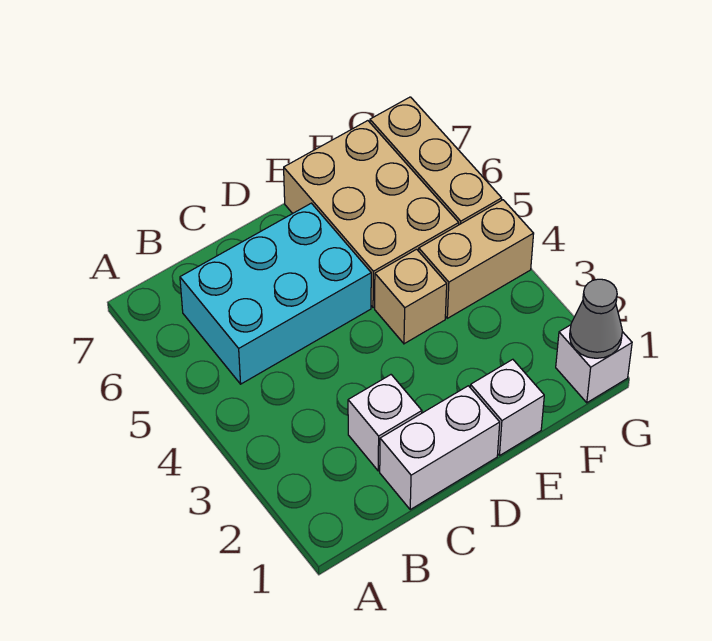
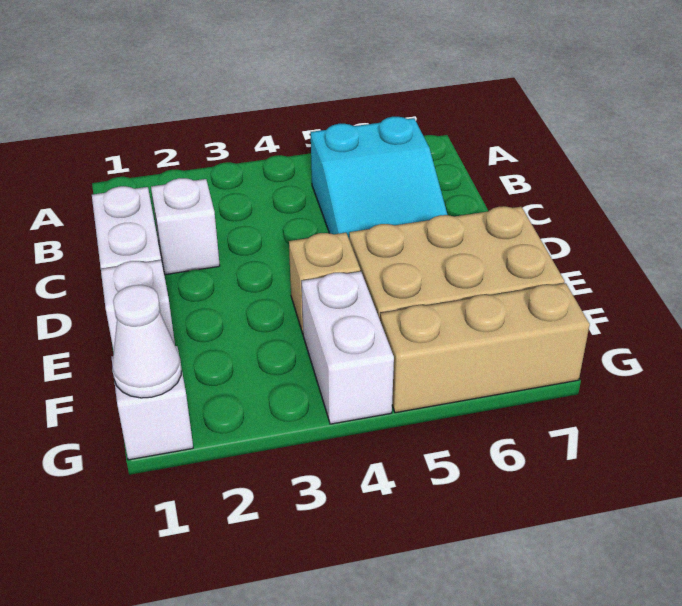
cyan 2x3 brick [180,203,371,384] -> cyan 2x3 slope [311,117,447,238]
tan 1x2 brick [419,200,534,318] -> white 1x2 brick [302,271,394,424]
grey 1x1 cone [570,279,622,358] -> white 1x1 cone [112,285,181,398]

